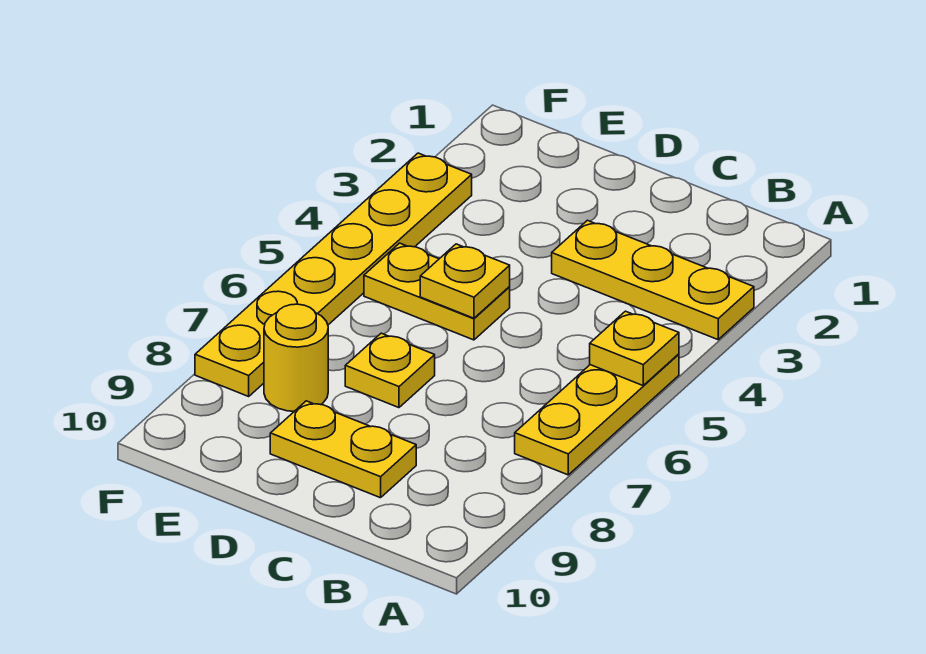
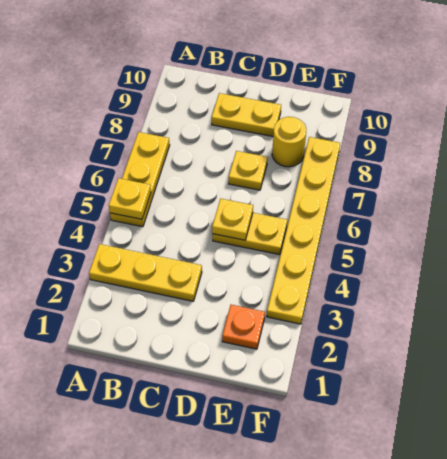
none -> orange 1x1 plate [222,305,265,349]

